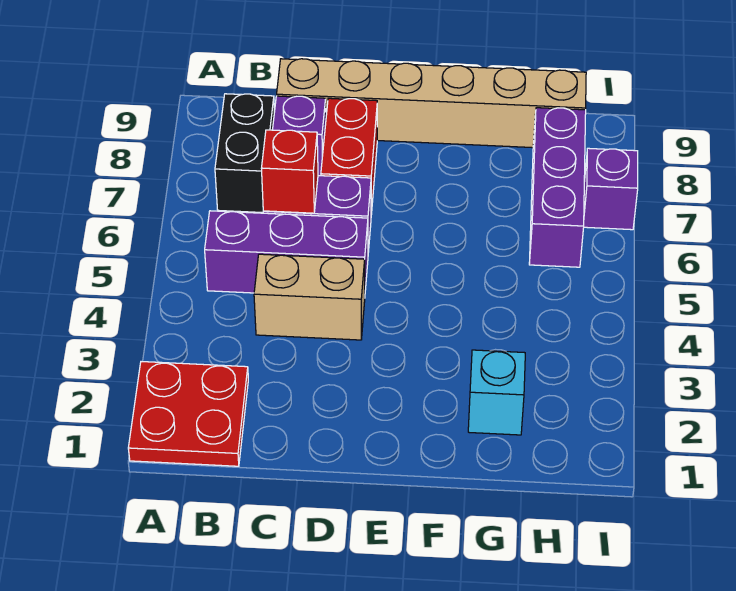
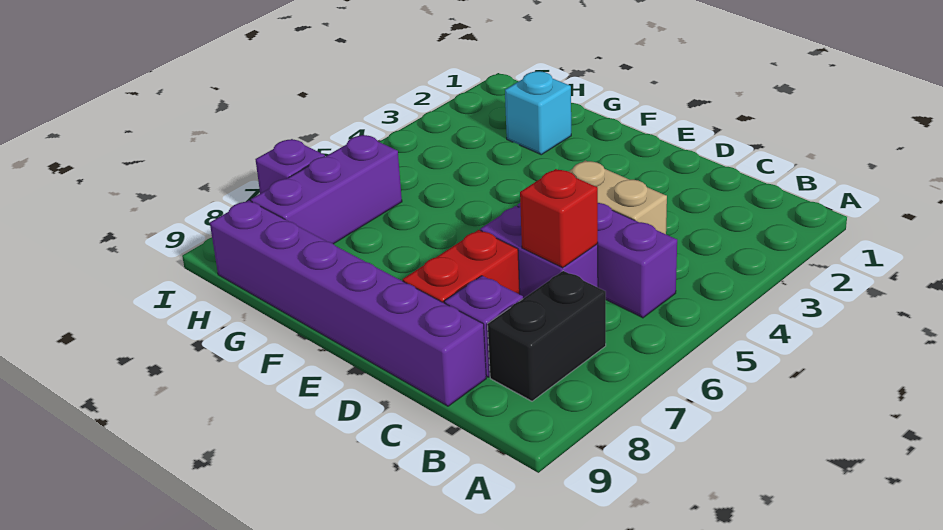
red 2x2 plate [128,362,248,466] -> none
tan 1x6 brick [277,59,586,148] -> purple 1x6 brick [210,200,486,406]

